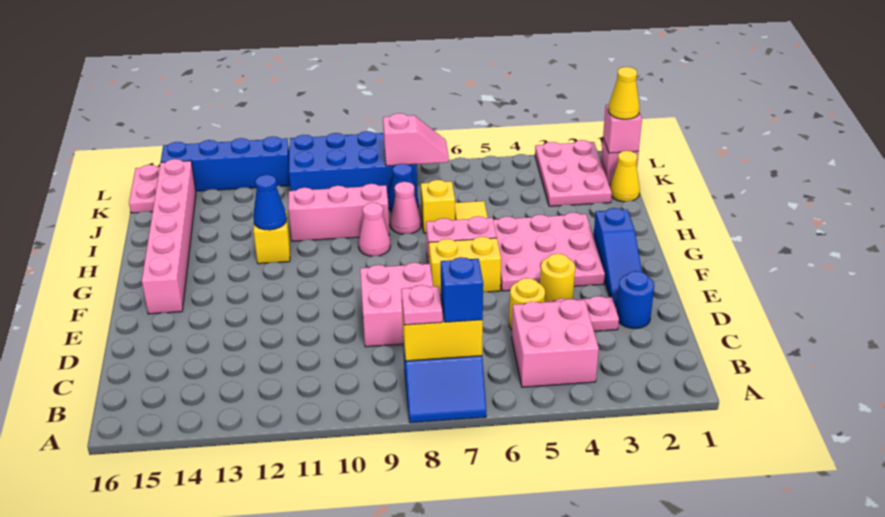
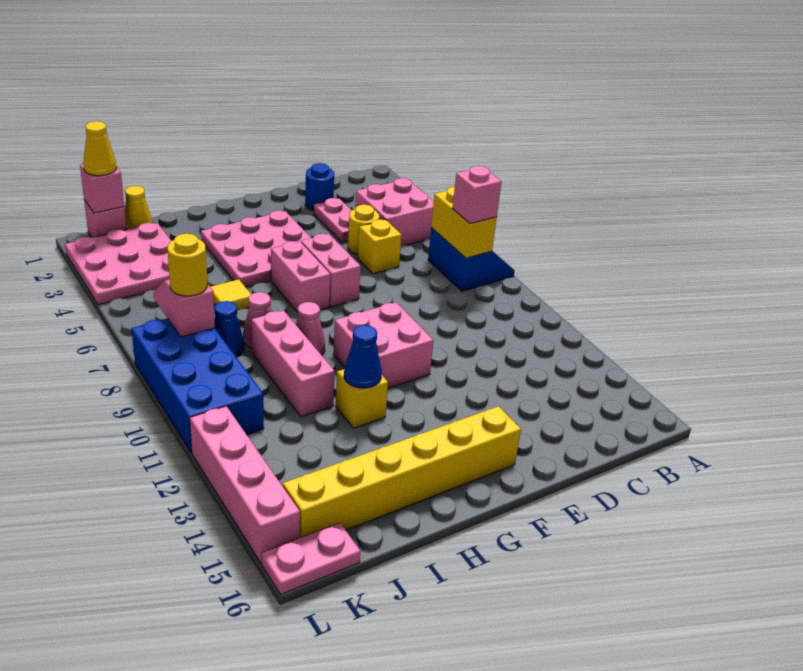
blue 1x1 brick [441,257,483,322] -> none
pink 1x1 plate [401,285,443,325] -> pink 1x1 brick [452,166,502,224]
pink 2x2 brick [360,263,433,347] -> pink 2x2 brick moved to [333,302,433,388]
blue 1x3 slope [594,208,642,306] -> none
yellow 1x1 round brick [540,254,575,301] -> yellow 1x1 round brick moved to [167,234,207,296]
yellow 1x2 brick [429,237,501,295] -> pink 1x2 brick [301,234,361,307]
pink 1x6 brick [142,159,196,314] -> yellow 1x6 brick [283,406,521,538]
yellow 1x1 brick [421,180,455,233] -> yellow 1x1 brick moved to [358,219,401,274]
pink 2x3 plate [535,140,612,206] -> pink 3x3 plate [65,223,171,305]
blue 1x4 brick [161,136,290,191] -> pink 1x4 brick [190,406,300,563]

